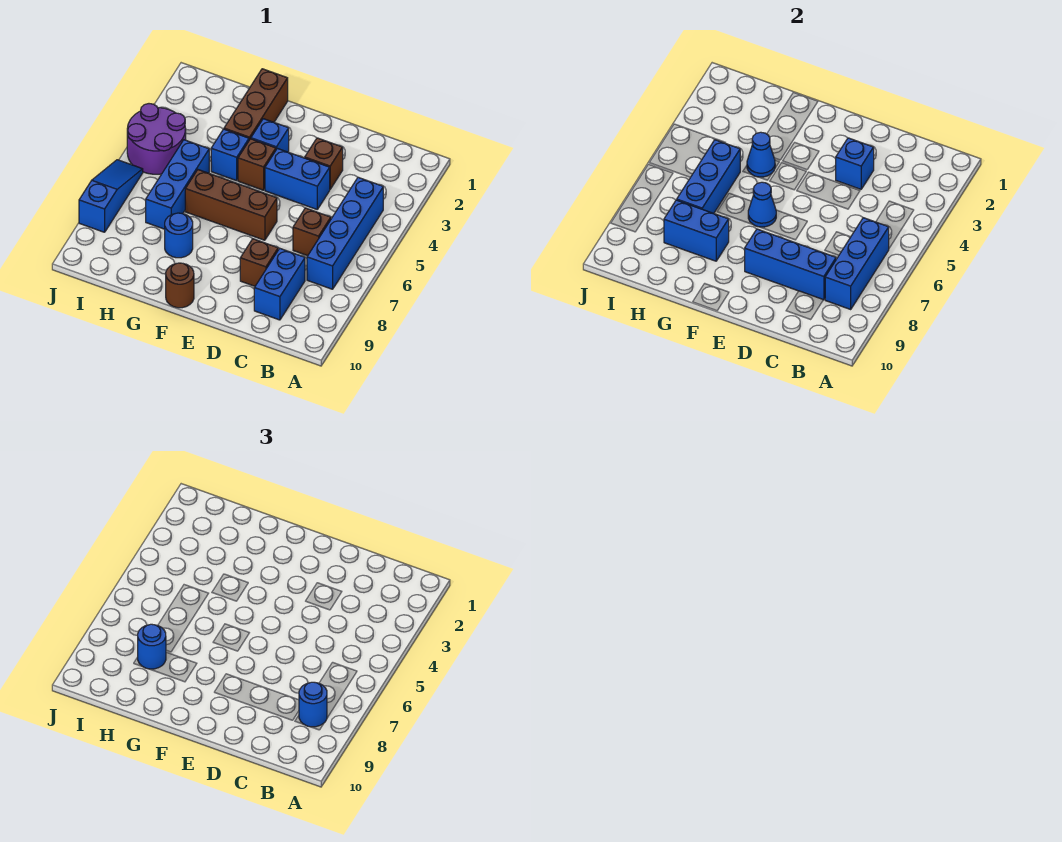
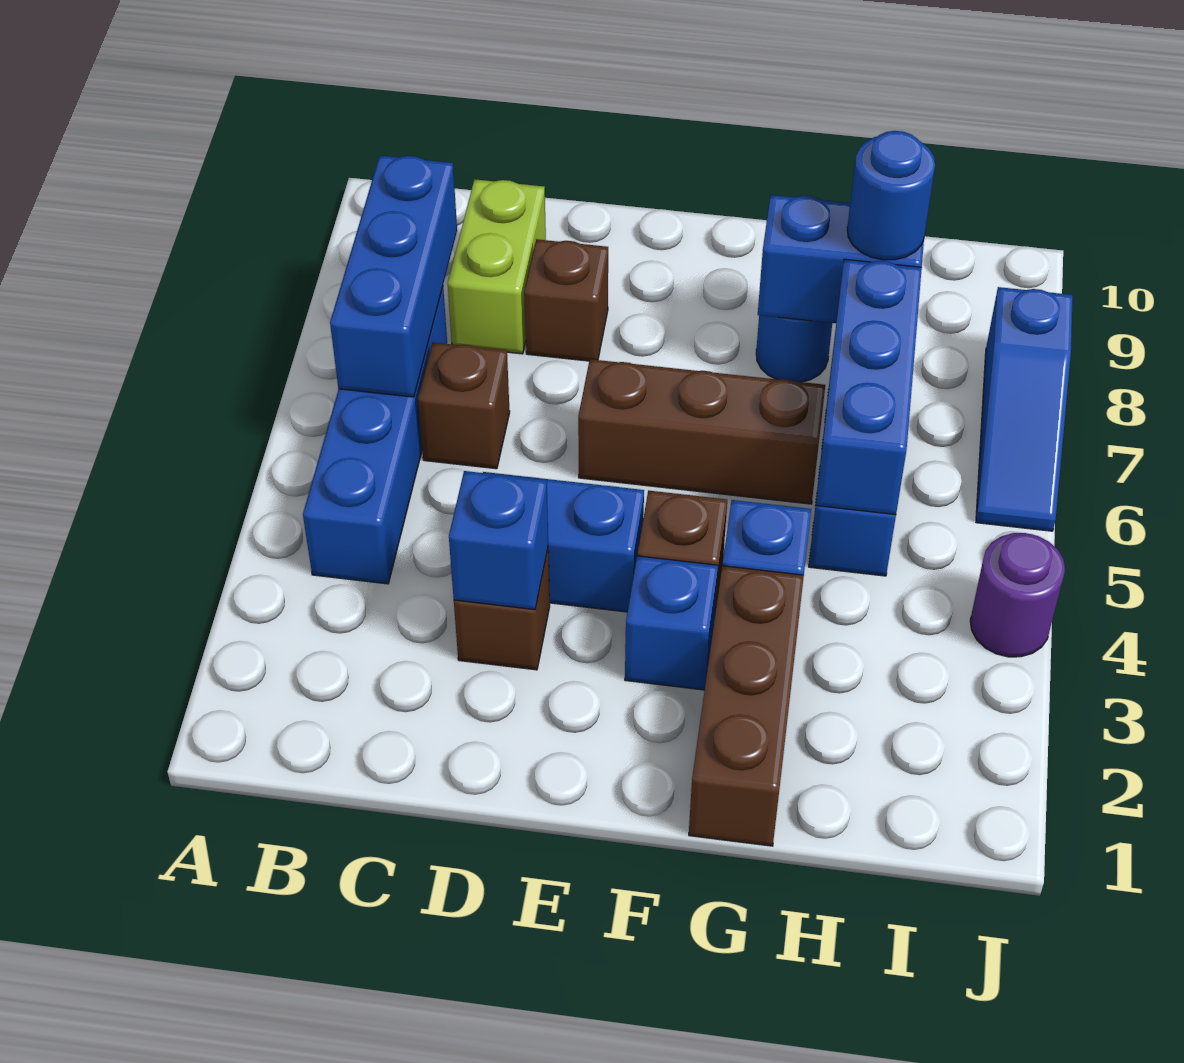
blue 1x1 round brick [299,682,327,727] -> none
blue 1x2 brick [254,248,305,320] -> lime 1x2 brick [448,179,546,354]
blue 1x3 brick [745,229,836,300] -> none
blue 1x1 cone [748,182,776,227] -> none
brown 1x1 round brick [166,263,194,308] -> none
blue 1x1 cone [747,132,775,177] -> none
purple 2x2 round brick [127,104,186,174] -> purple 1x1 round brick [970,533,1065,657]

